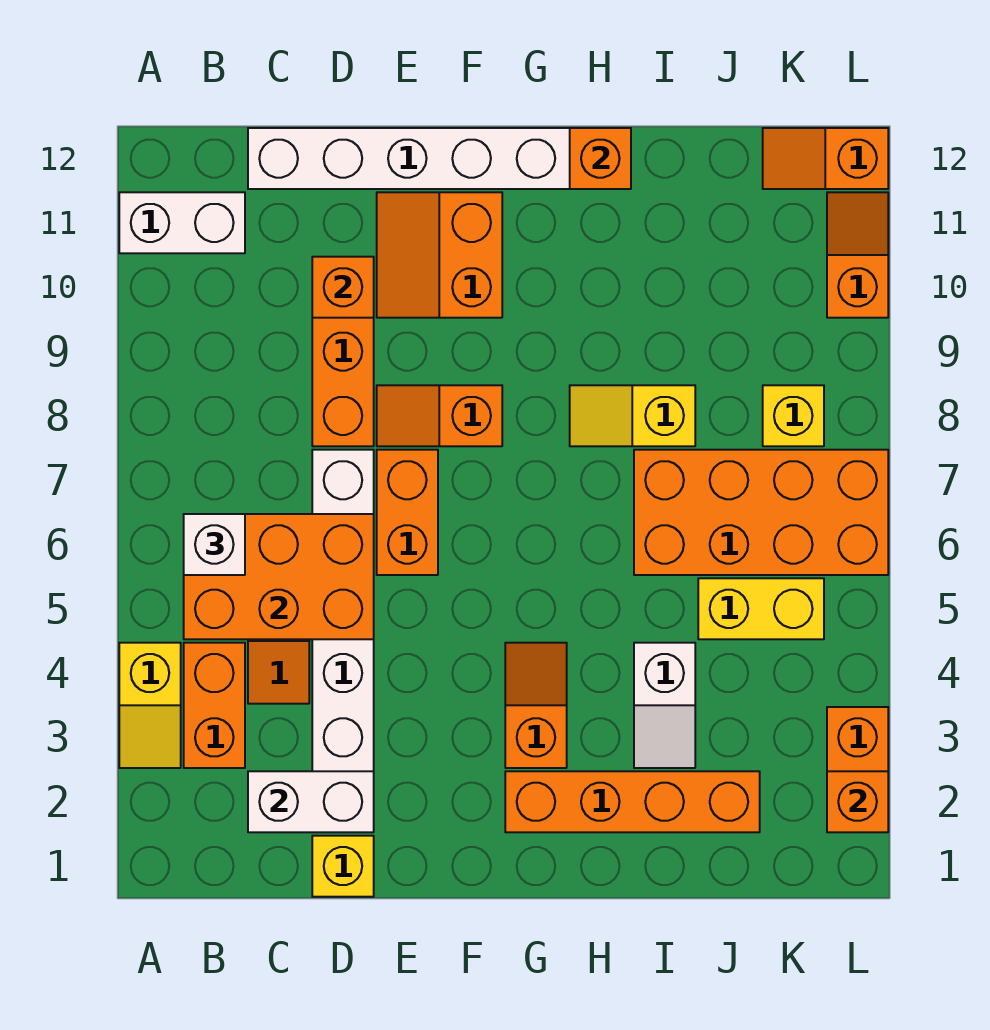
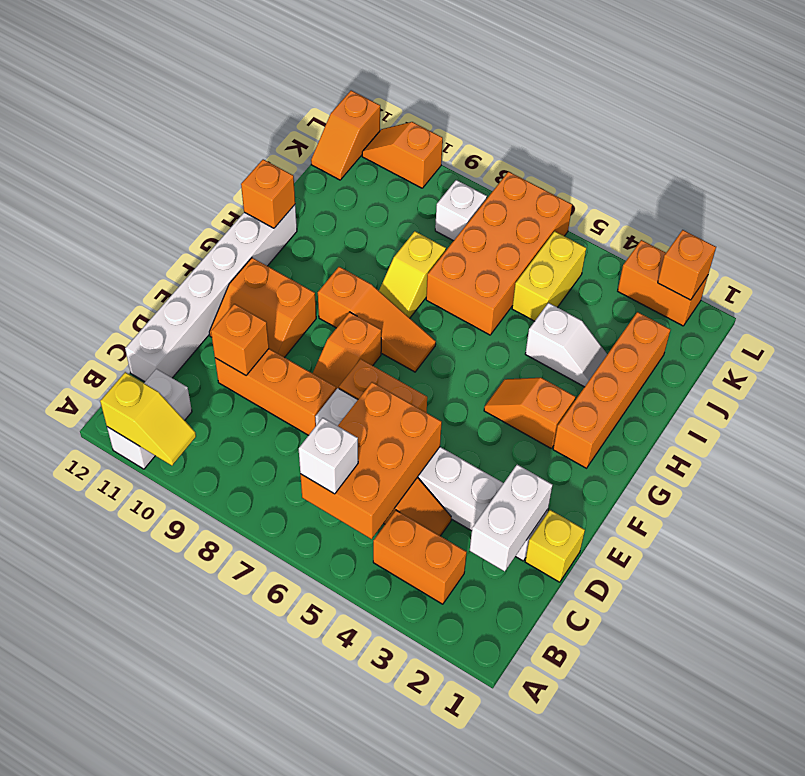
yellow 1x2 slope [119,643,181,768] -> yellow 1x2 slope moved to [100,372,196,466]
none -> orange 1x3 slope [318,267,436,372]
yellow 1x1 brick [763,385,824,446] -> white 1x1 brick [435,180,487,241]

